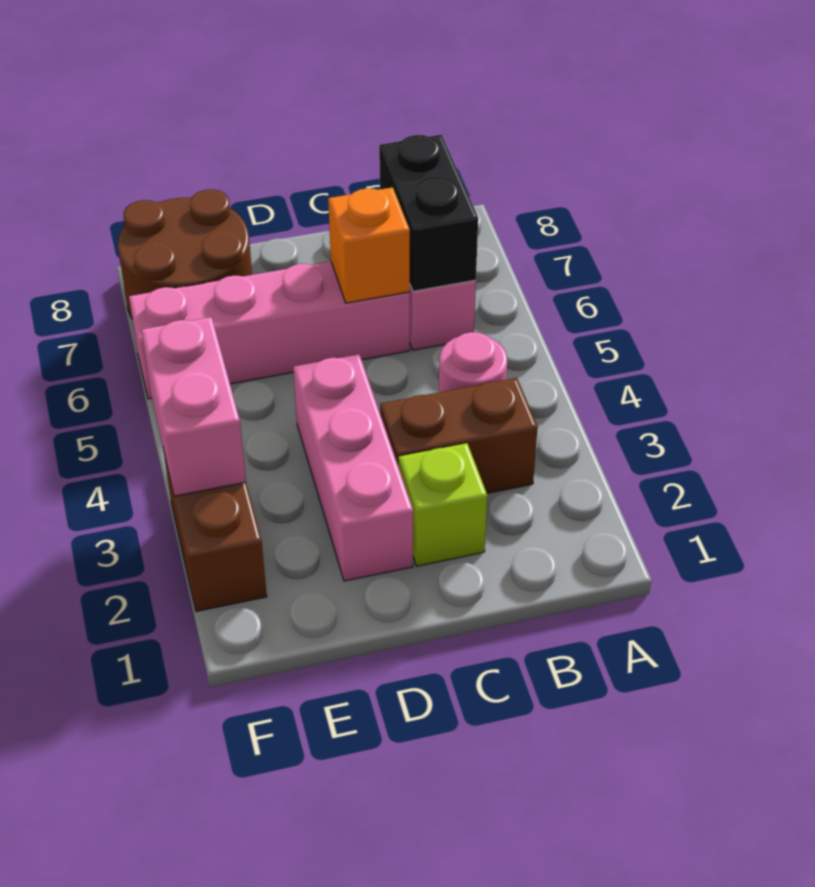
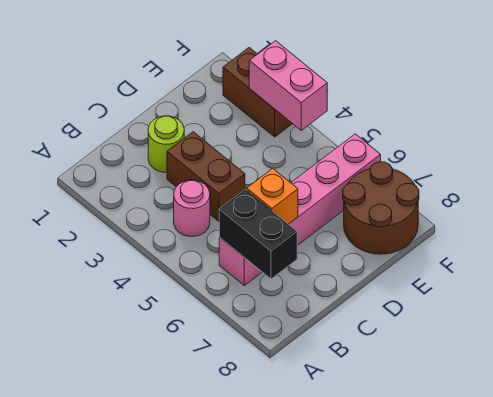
brown 1x2 brick [380,378,538,493] -> brown 1x2 brick turned to [167,132,245,221]
lime 1x1 brick [398,443,487,566] -> lime 1x1 round brick [148,116,184,172]
pink 1x3 brick [293,354,413,581] -> none

